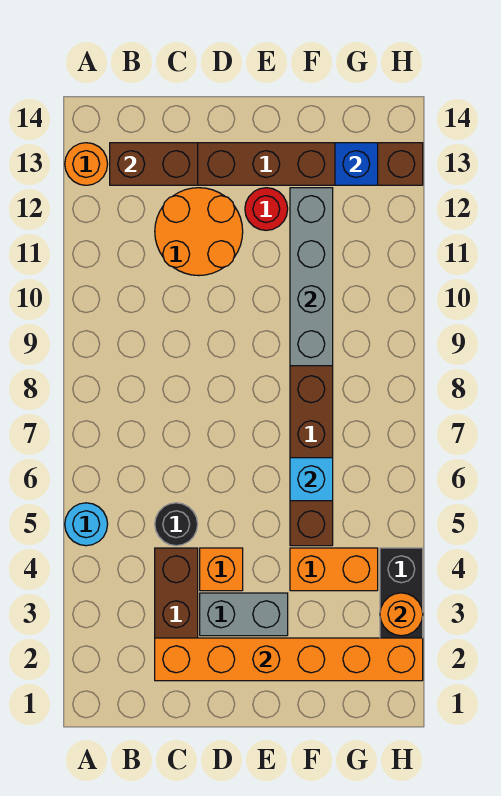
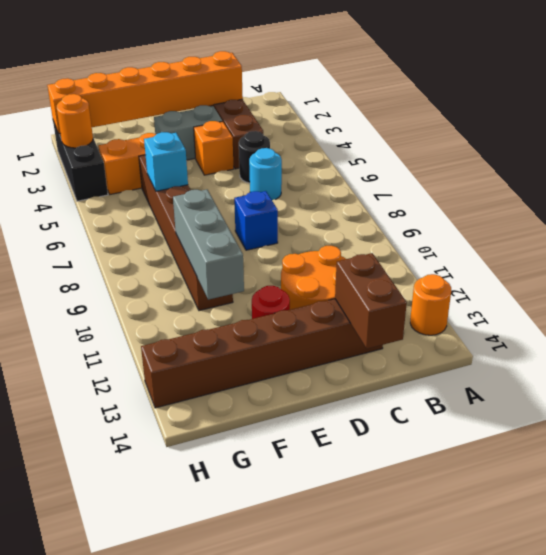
cyan 1x1 round brick [65,503,108,546] -> cyan 1x1 round brick moved to [249,148,282,200]
brown 1x2 brick [110,143,198,185] -> brown 1x2 brick turned to [335,253,407,349]
grey 1x4 brick [290,188,333,366] -> grey 1x3 brick [173,190,244,300]
blue 1x1 brick [335,143,378,185] -> blue 1x1 brick moved to [234,191,278,250]

